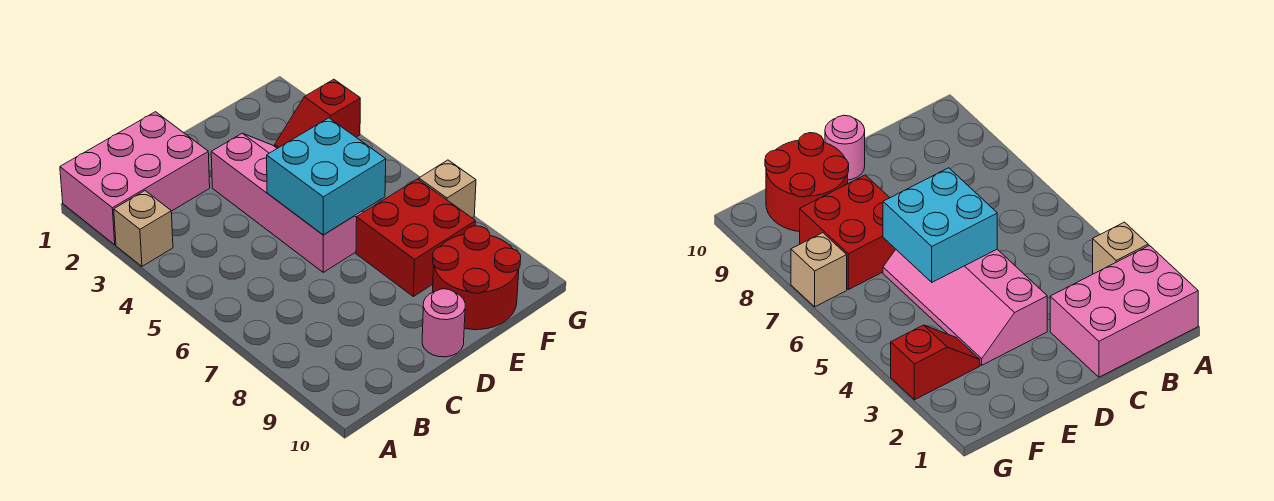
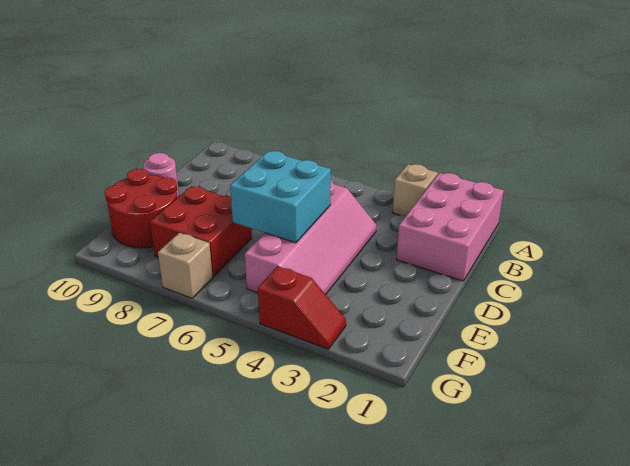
pink 2x4 slope [211,133,363,272] -> pink 2x4 slope turned to [245,182,377,295]
red 1x2 slope [275,79,360,148] -> red 1x2 slope turned to [258,266,346,349]

